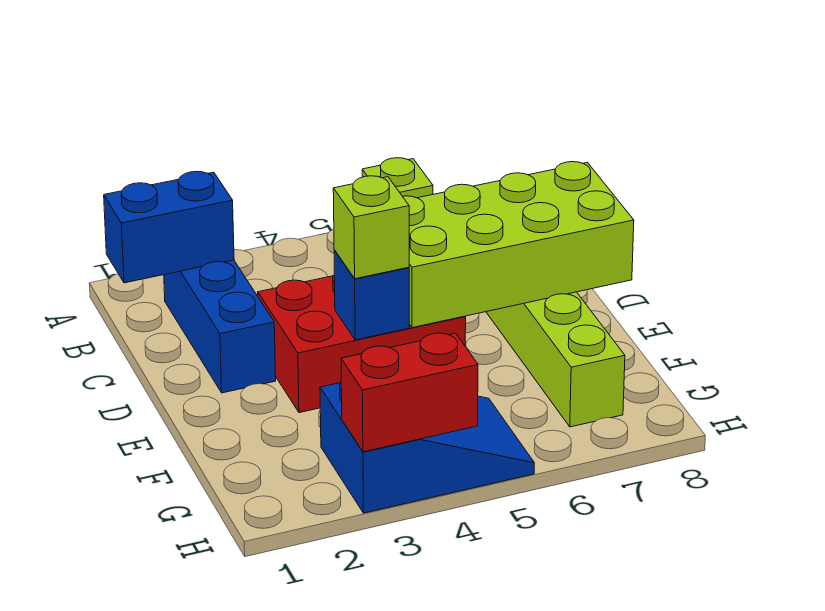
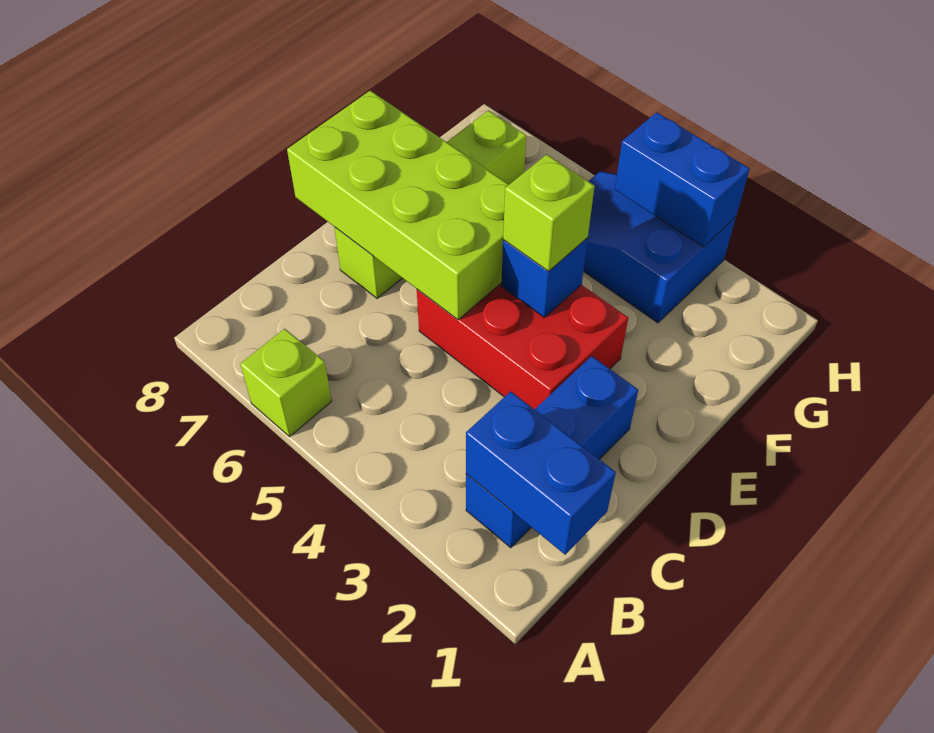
red 1x2 brick [341,333,478,452] -> blue 1x2 brick [615,112,750,247]

